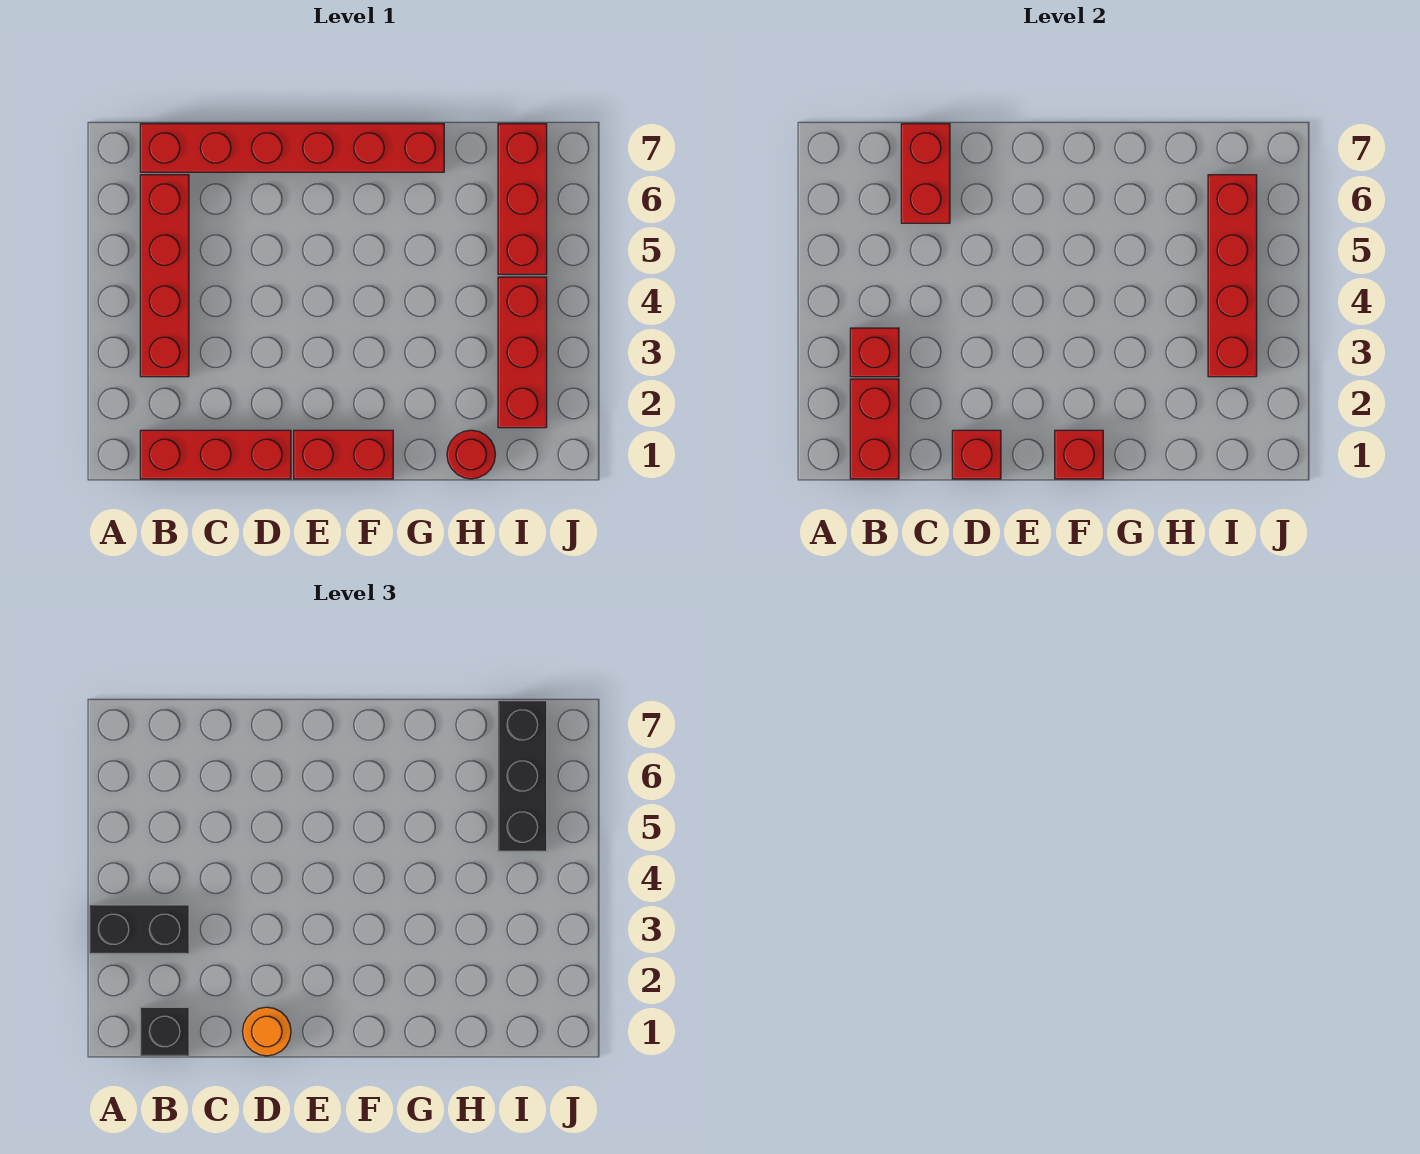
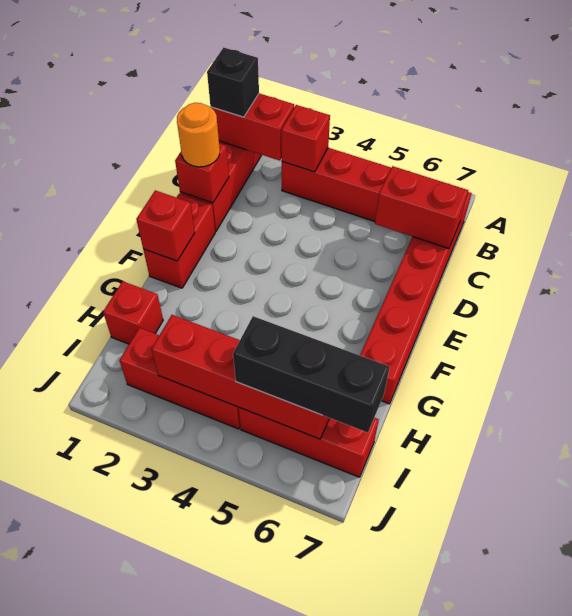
black 1x2 brick [89,905,189,954] -> none
red 1x1 round brick [447,430,495,479] -> red 1x1 brick [103,281,163,344]

